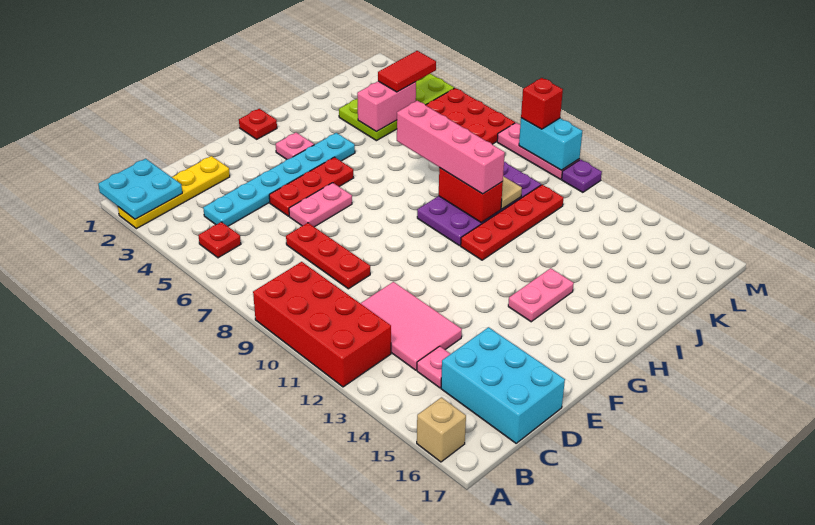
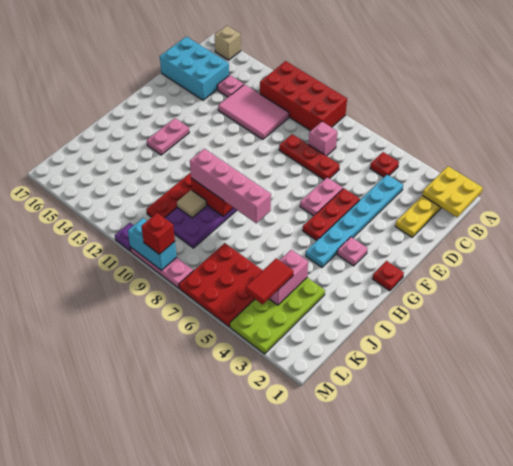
cyan 2x2 plate [98,159,182,219] -> yellow 2x2 plate [422,166,483,217]
none -> pink 1x1 brick [309,122,337,156]

